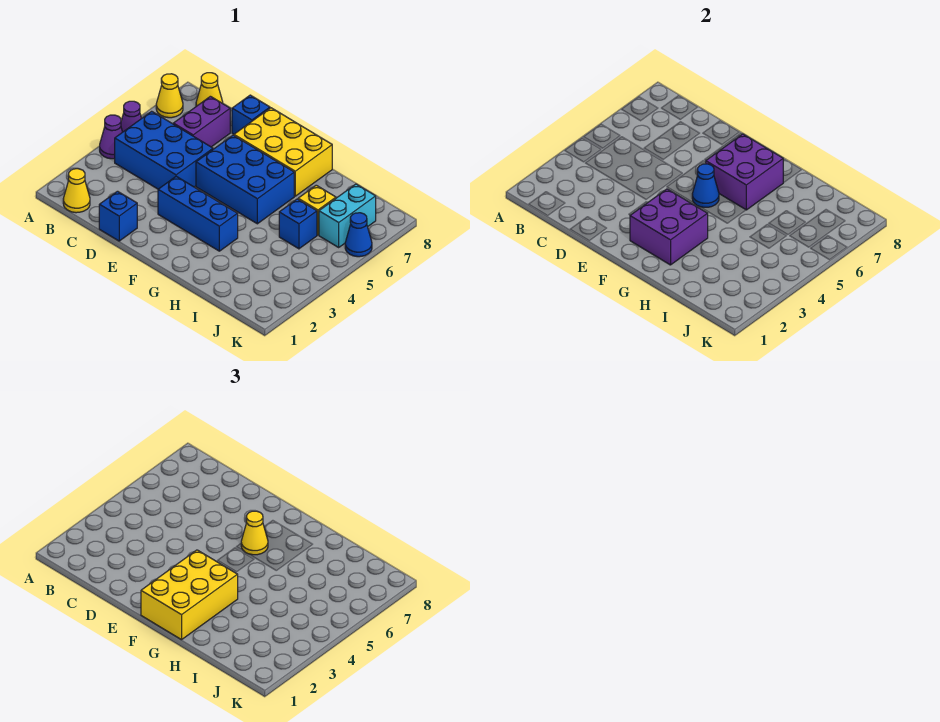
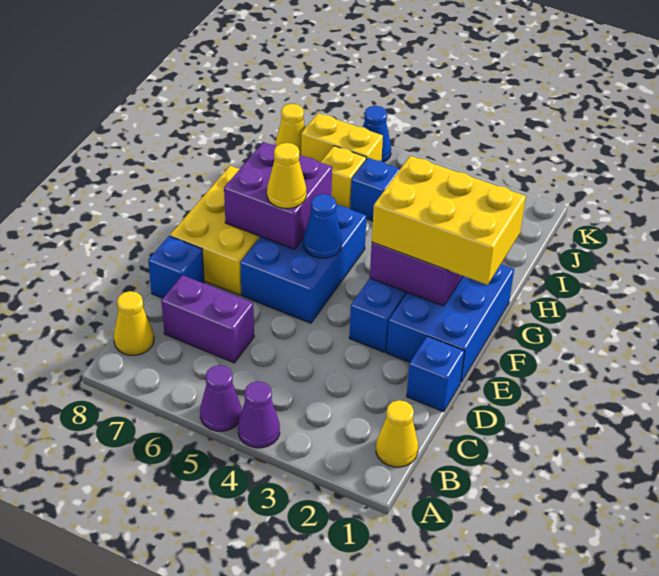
yellow 1x1 cone [156,74,183,118] -> yellow 1x1 cone moved to [275,104,306,155]
blue 2x3 brick [115,111,213,189] -> blue 2x3 brick moved to [387,265,514,382]
cyan 1x2 brick [319,184,376,247] -> yellow 1x2 brick [301,113,383,162]

